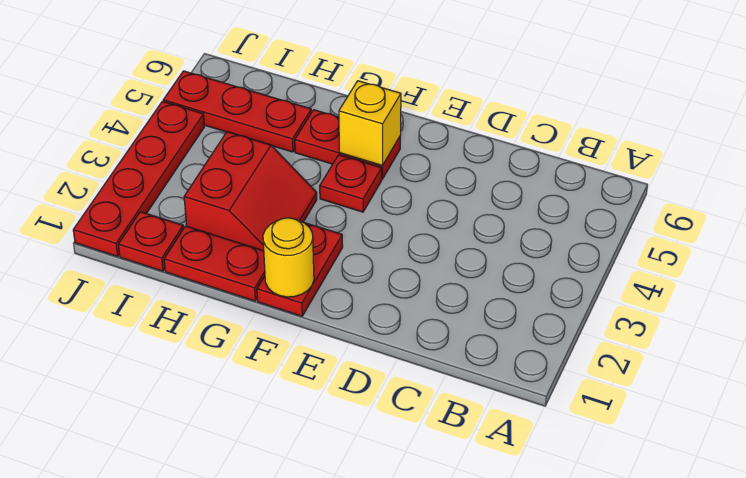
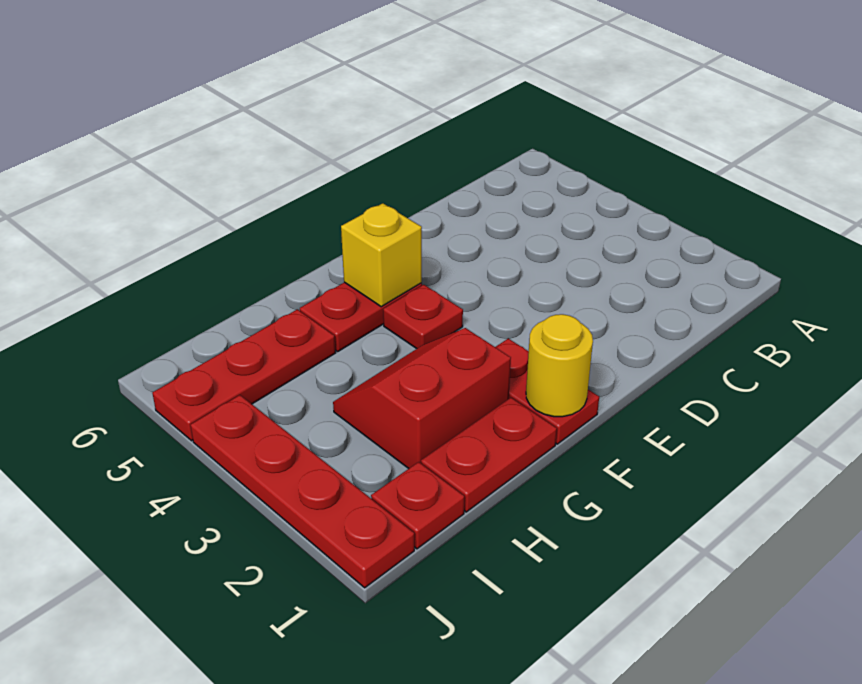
red 2x2 slope [184,132,317,251] -> red 2x2 slope turned to [333,328,511,469]

